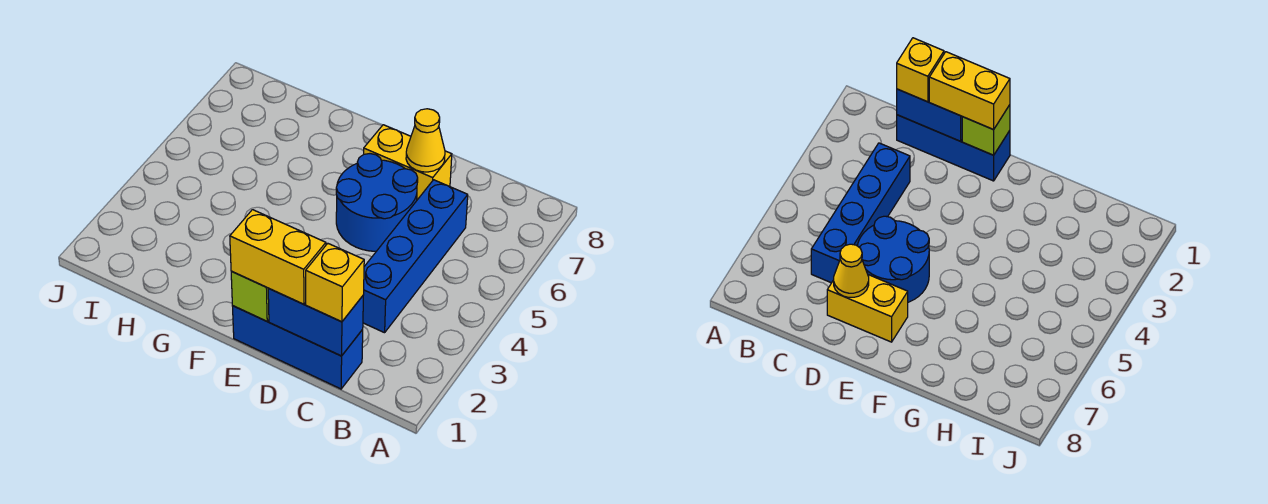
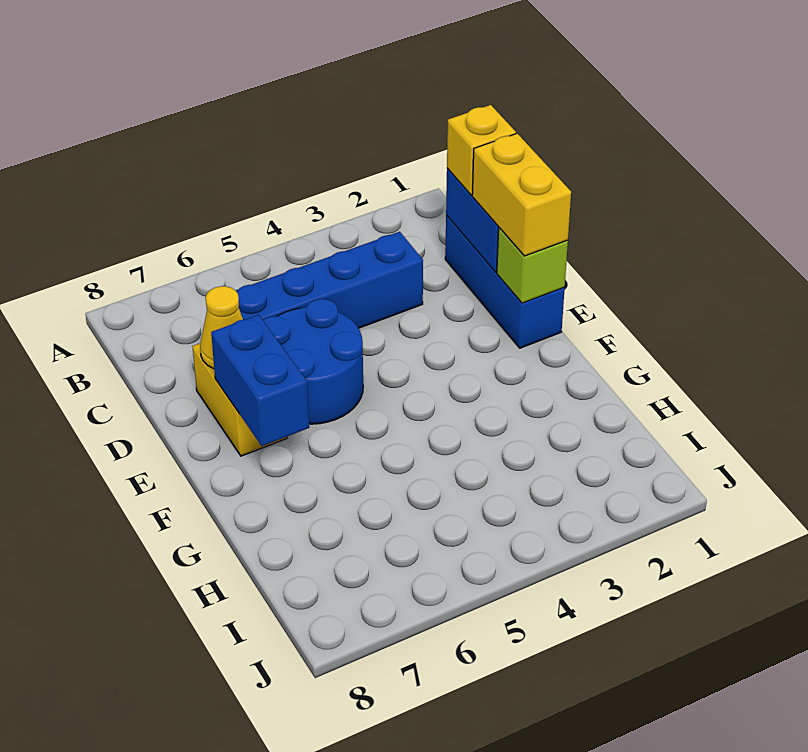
none -> blue 1x2 brick [211,315,309,446]

